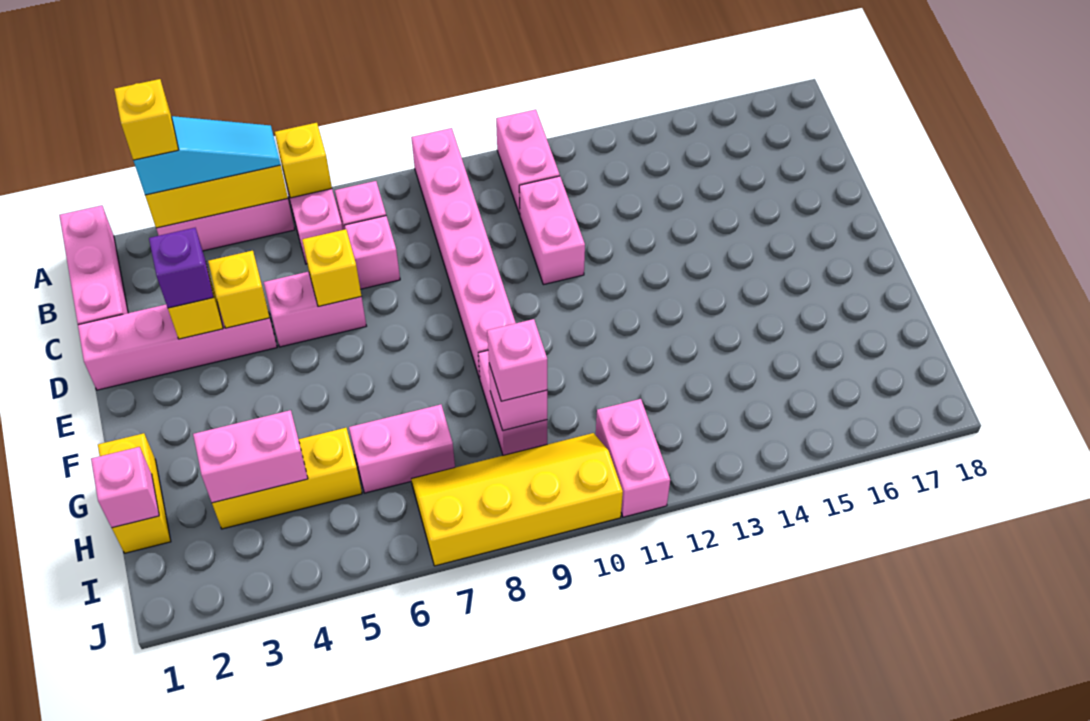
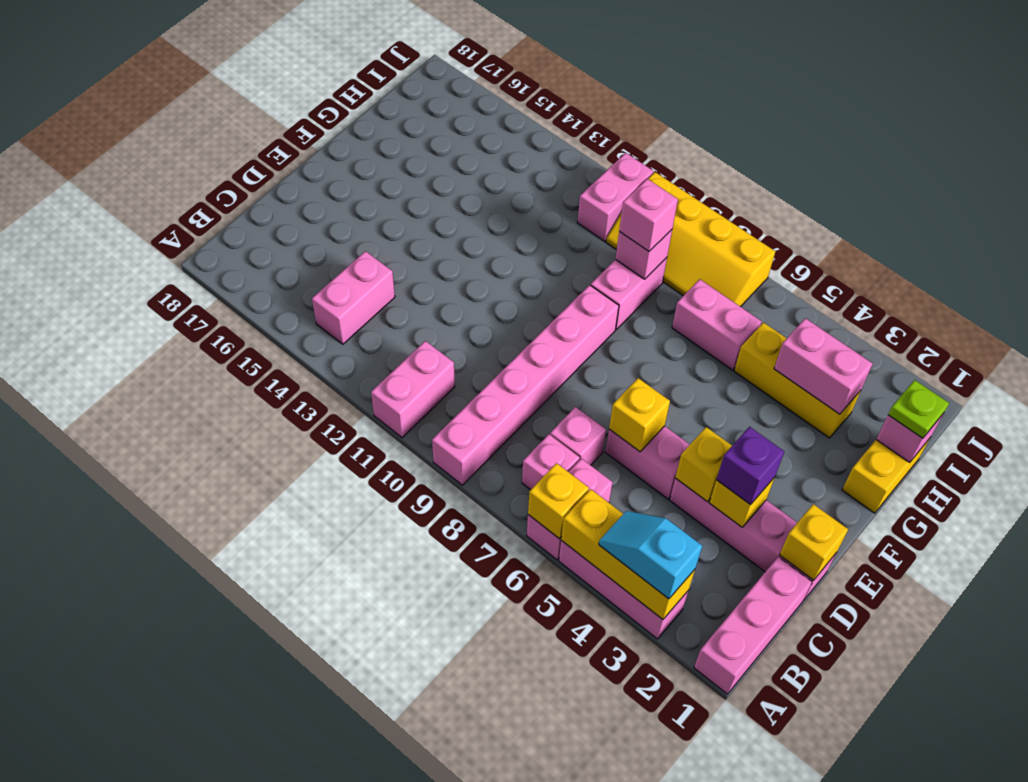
cyan 1x3 slope [133,116,281,195] -> cyan 1x2 slope [599,511,702,599]
yellow 1x1 brick [114,79,179,160] -> yellow 1x1 brick moved to [780,504,848,580]
pink 1x2 brick [519,176,585,285] -> pink 1x2 brick moved to [312,251,395,344]
none -> lime 1x1 plate [888,380,949,438]

